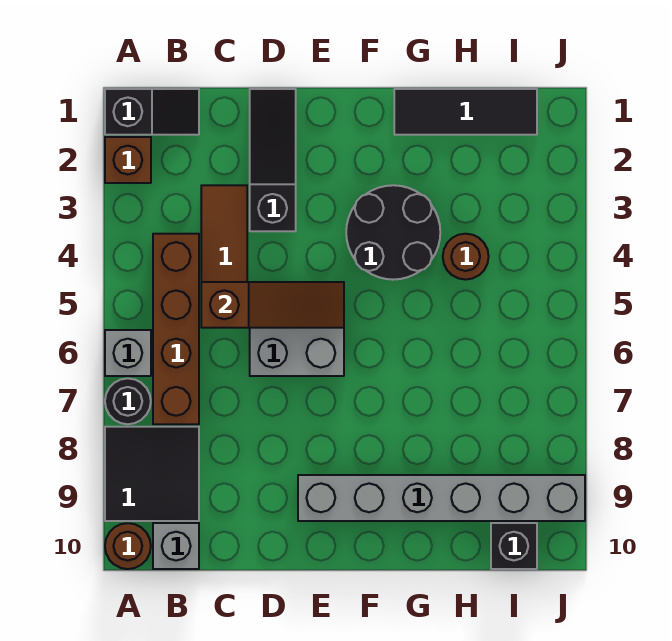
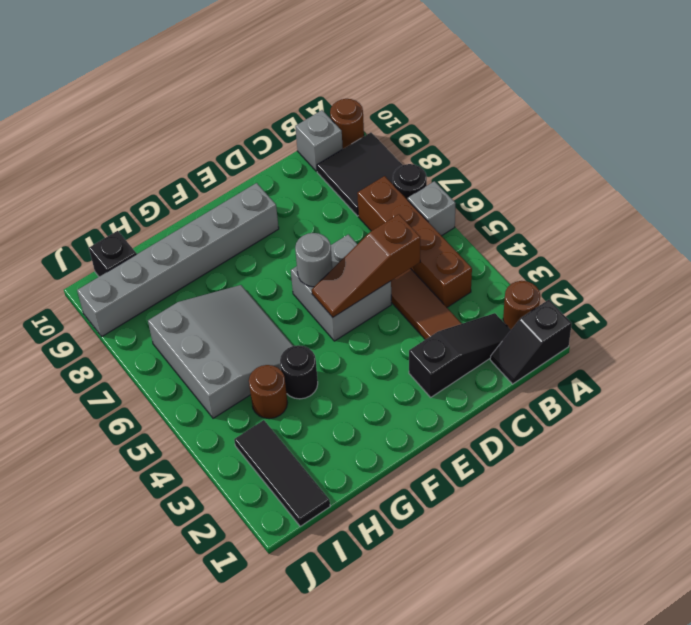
brown 1x1 brick [105,137,151,183] -> brown 1x1 round brick [503,281,540,330]
black 1x3 slope [250,89,296,231] -> black 1x3 slope turned to [409,313,511,397]
none -> grey 1x1 round brick [295,233,332,287]
black 2x2 round brick [346,185,440,280] -> black 1x1 round brick [280,345,318,399]
black 1x3 tile [394,89,537,135] -> black 1x3 tile turned to [234,420,330,526]
none -> grey 3x3 slope [148,285,293,418]

